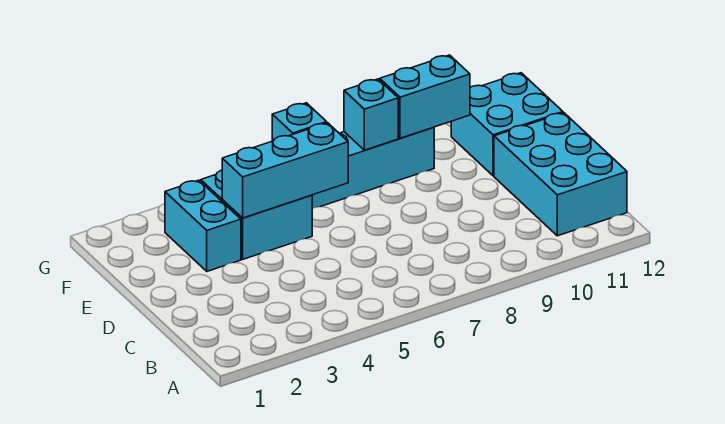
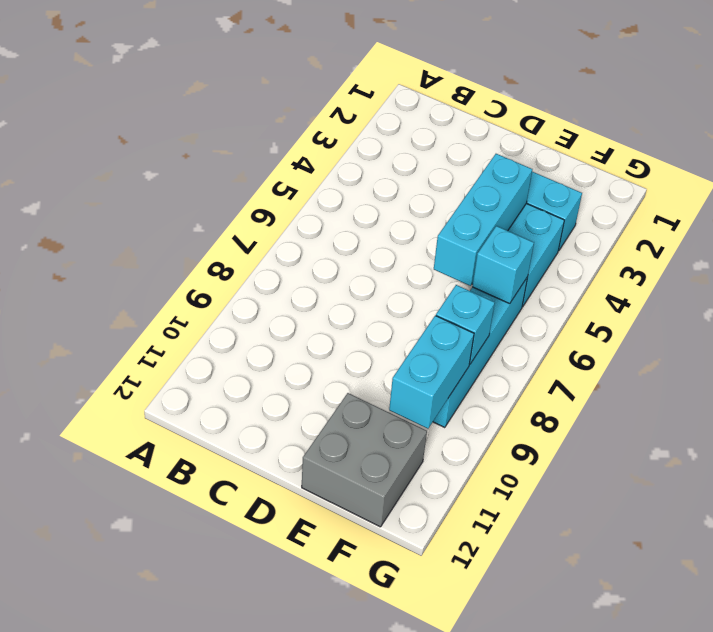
cyan 2x3 brick [494,113,627,236] -> none
cyan 2x2 brick [451,73,563,176] -> grey 2x2 brick [302,393,427,527]

